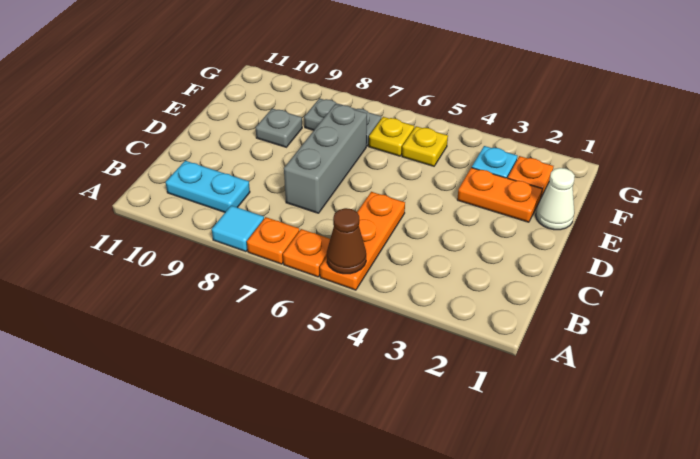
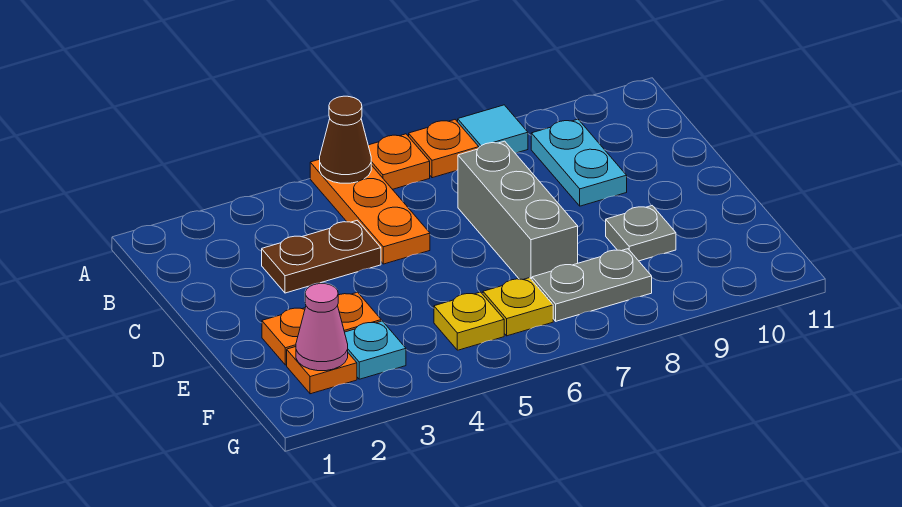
cyan 1x2 plate [166,161,250,212] -> cyan 1x2 plate turned to [531,119,627,206]
none -> brown 1x2 plate [262,220,381,293]
white 1x1 cone [536,168,575,230] -> none
none -> pink 1x1 cone [296,284,348,371]

